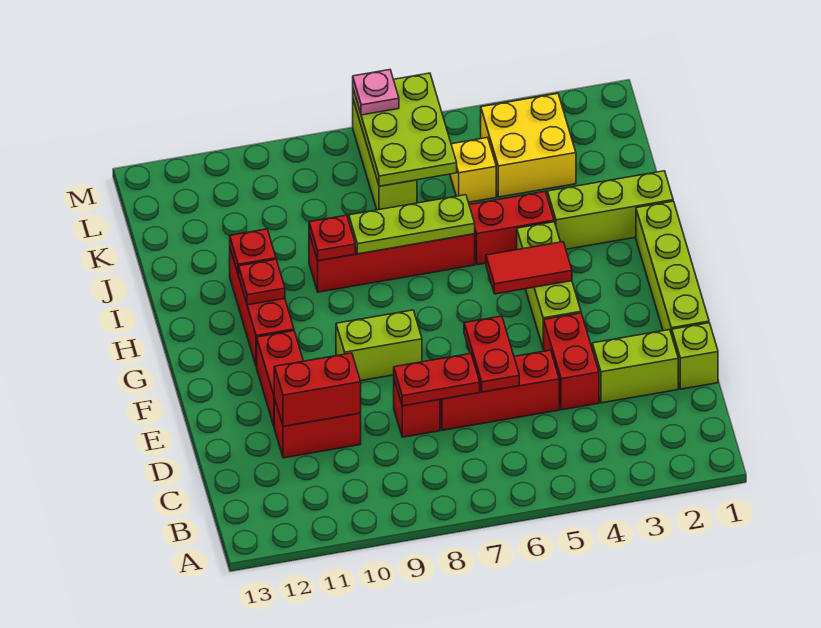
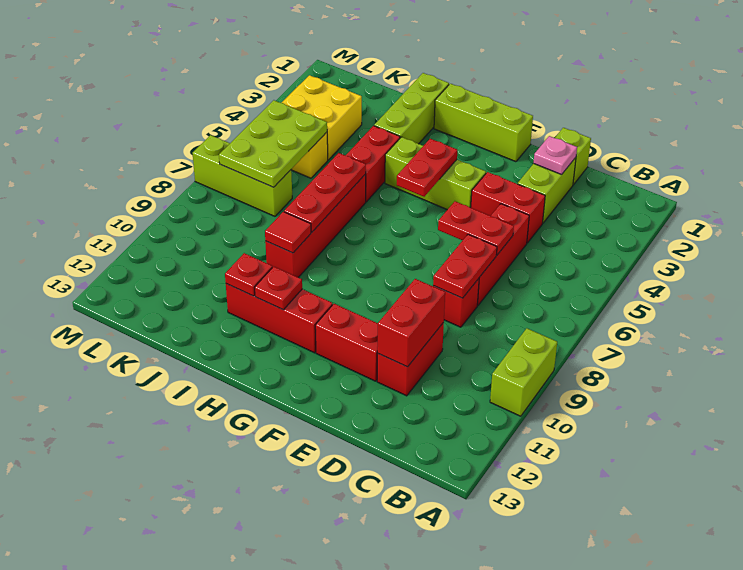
lime 1x4 brick [636,201,709,335] -> lime 1x3 brick [434,84,533,162]
lime 1x2 brick [336,310,422,381] -> lime 1x2 brick moved to [490,328,557,416]
red 1x2 tile [486,242,572,294] -> red 1x2 plate [397,139,457,197]
lime 1x3 plate [349,195,475,254] -> red 1x3 plate [284,153,366,232]
red 1x1 plate [309,215,355,261] -> red 1x1 tile [265,212,311,253]
lime 2x3 plate [353,73,457,186] -> lime 2x3 plate turned to [219,100,327,187]
pink 1x1 plate [353,70,399,115] -> pink 1x1 plate moved to [534,136,577,175]

